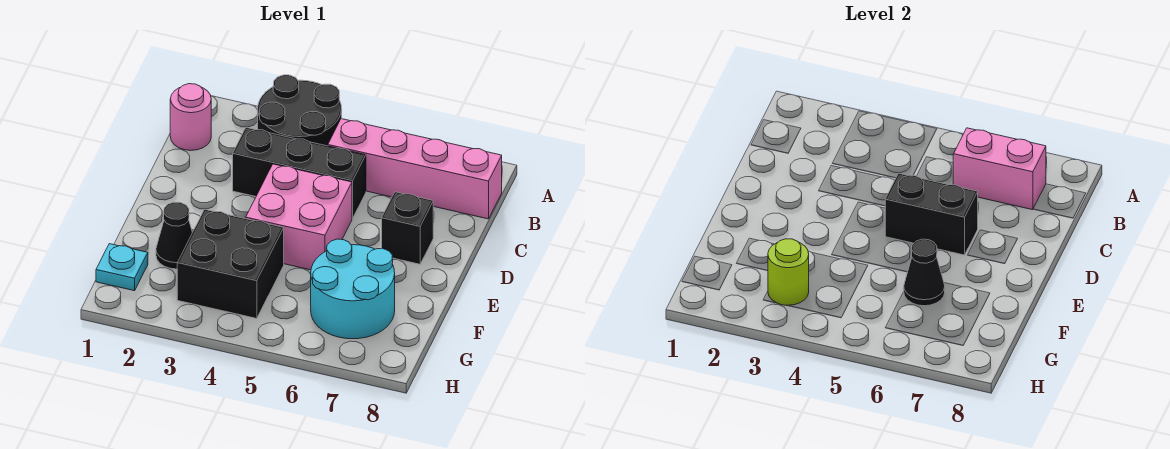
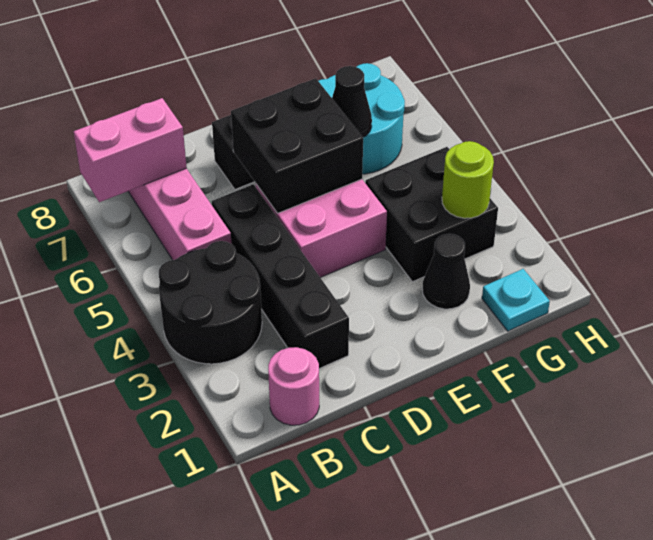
pink 1x2 brick [953,128,1046,210] -> pink 1x2 brick turned to [74,98,187,202]
black 1x3 brick [233,128,366,218] -> black 1x4 brick [212,184,349,369]
black 1x2 brick [885,173,978,255] -> black 2x2 brick [231,78,363,213]

